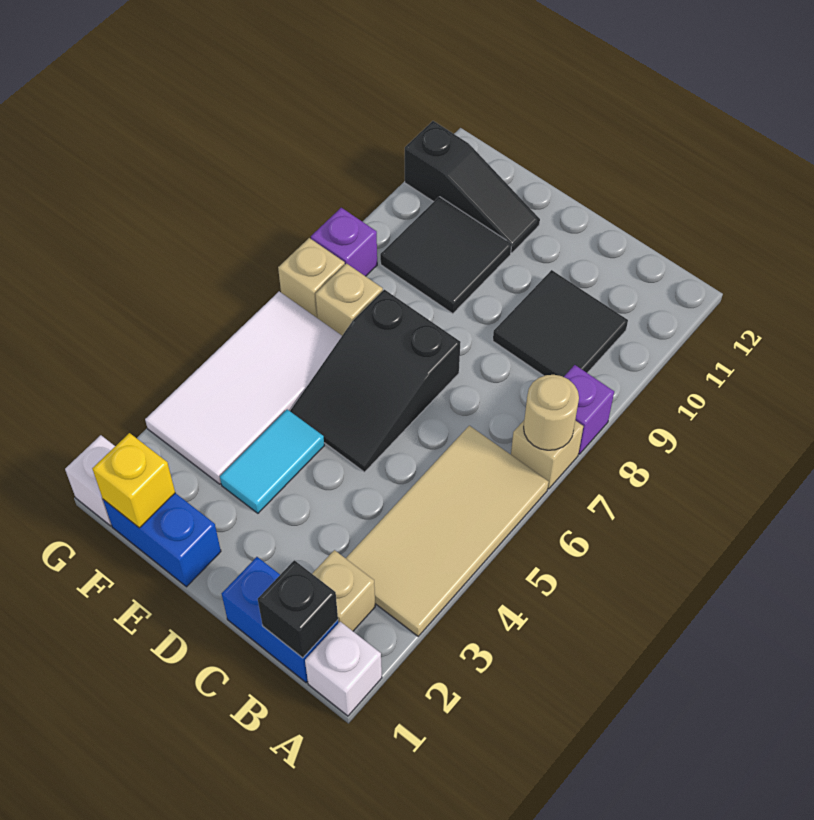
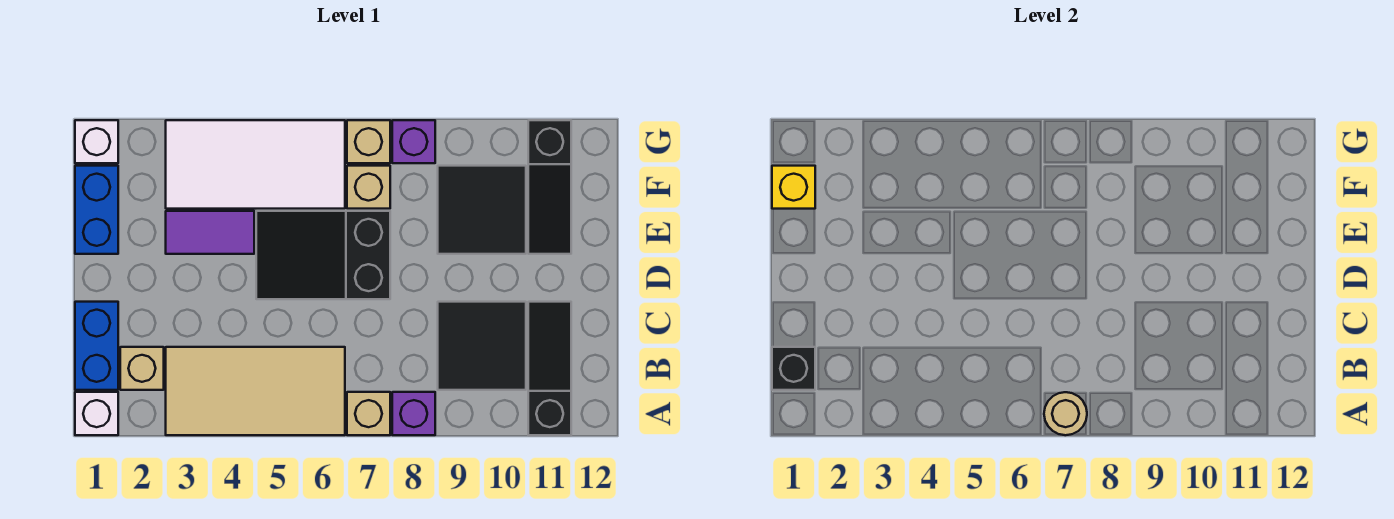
none -> black 1x3 slope [528,302,571,435]
cyan 1x2 tile [220,409,324,513] -> purple 1x2 tile [166,211,254,254]

